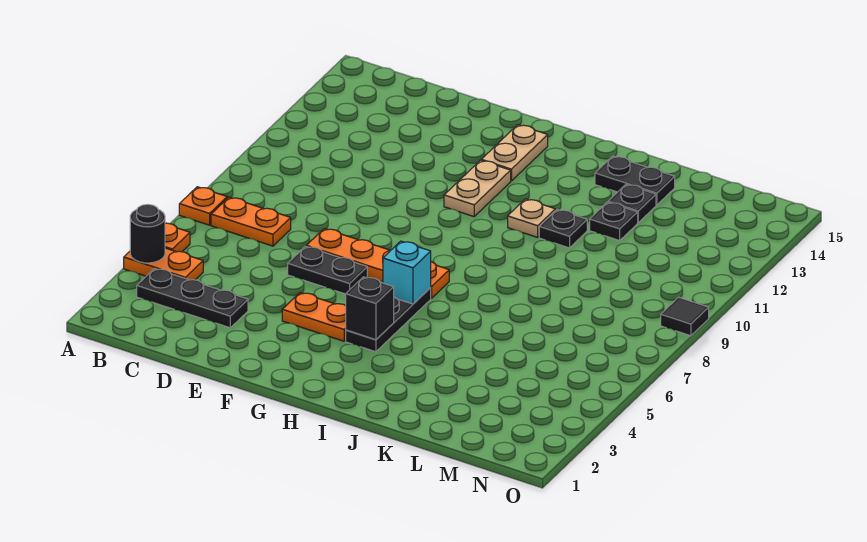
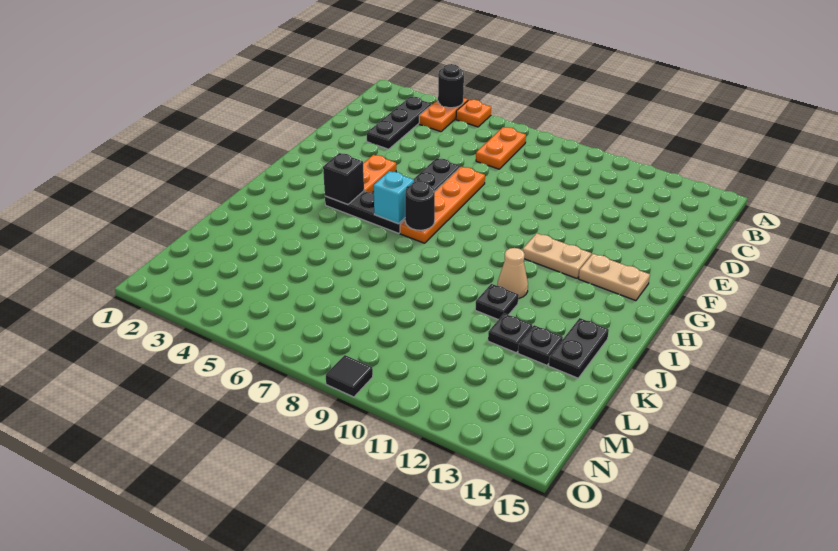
orange 1x1 plate [179,187,227,225] -> none
none -> black 1x1 round brick [405,181,435,230]
tan 1x1 plate [508,199,555,237] -> tan 1x1 cone [497,248,528,299]

